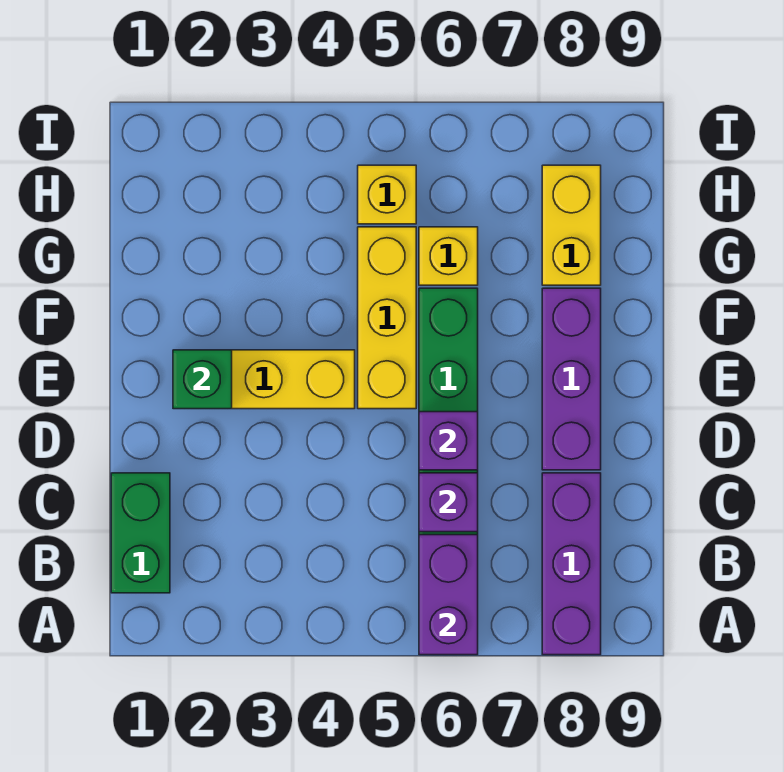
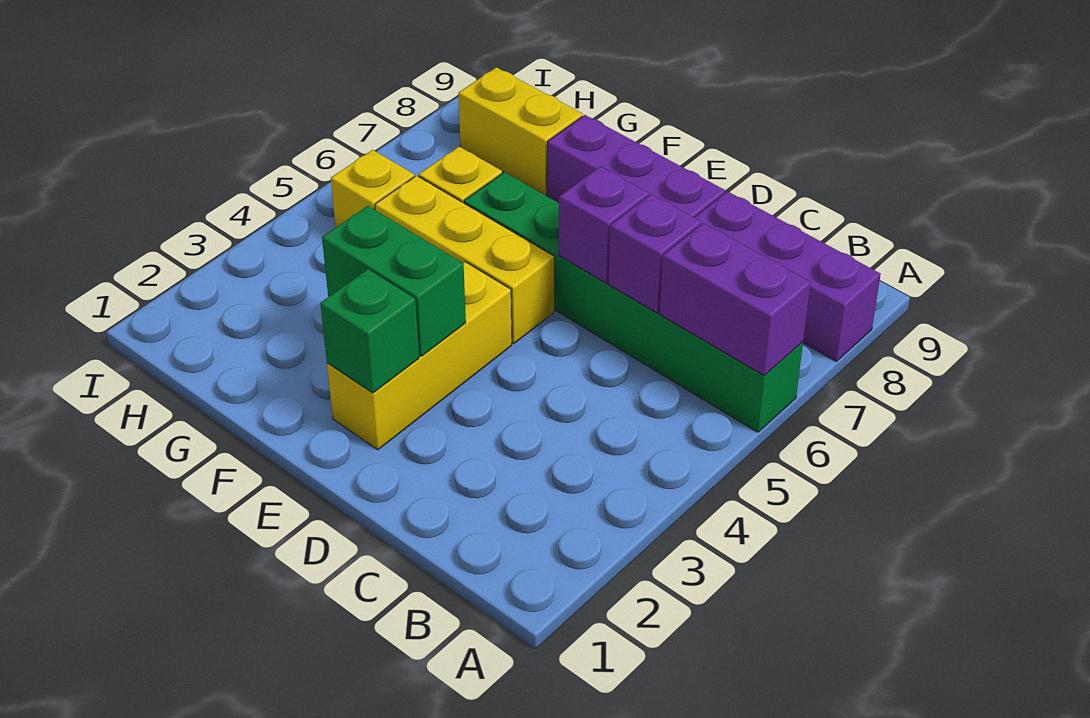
green 1x2 brick [111,473,170,593] -> green 1x2 brick moved to [322,206,466,356]

